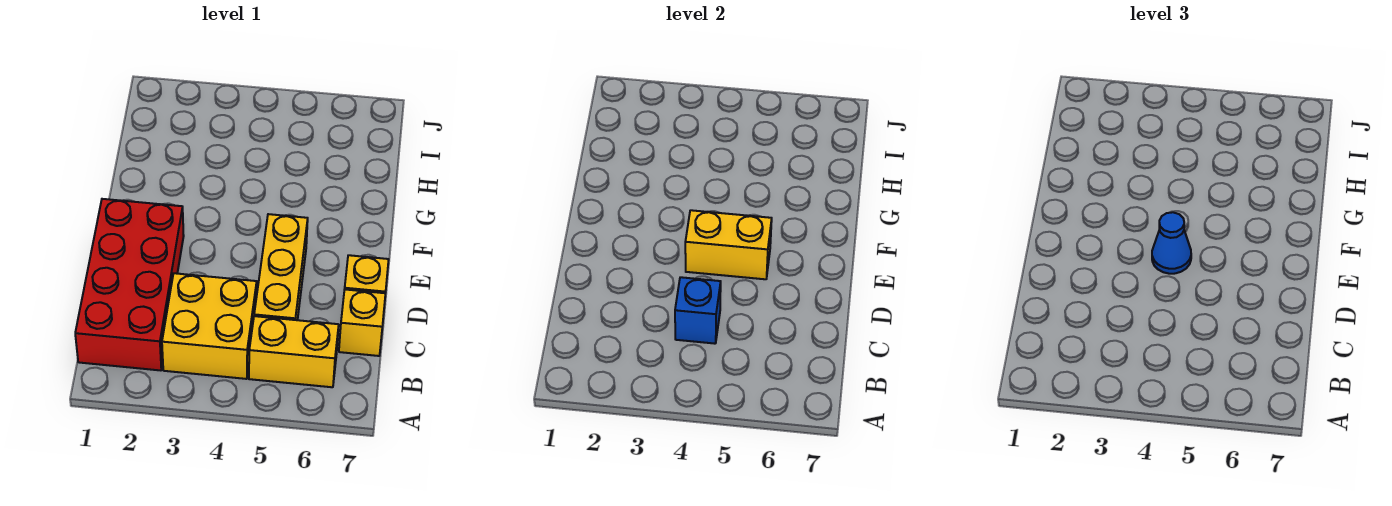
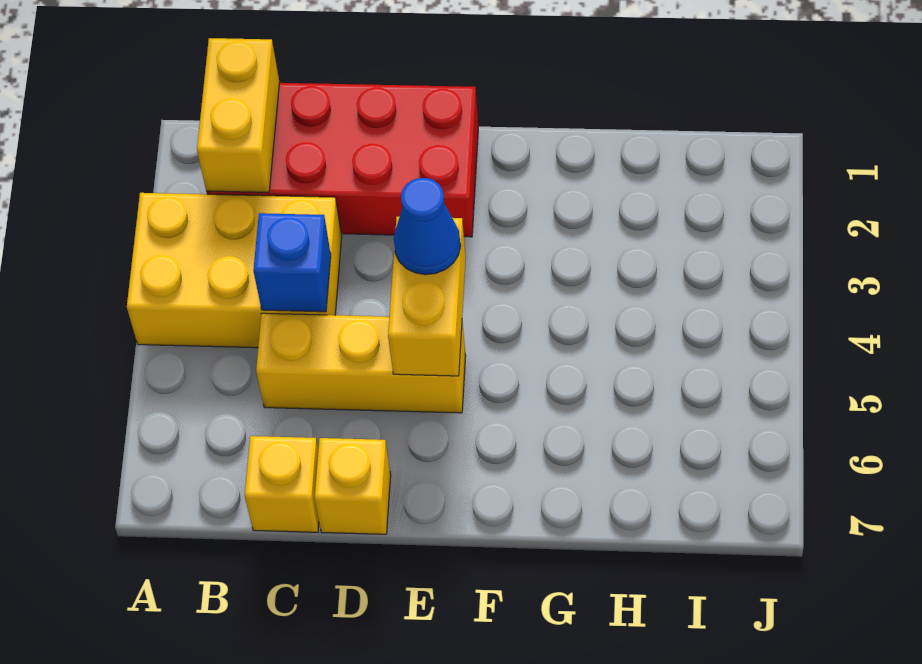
yellow 2x2 brick [162,273,257,379] -> yellow 2x3 brick [127,193,342,348]
yellow 1x2 brick [249,316,339,387] -> yellow 1x2 brick moved to [197,38,280,192]

